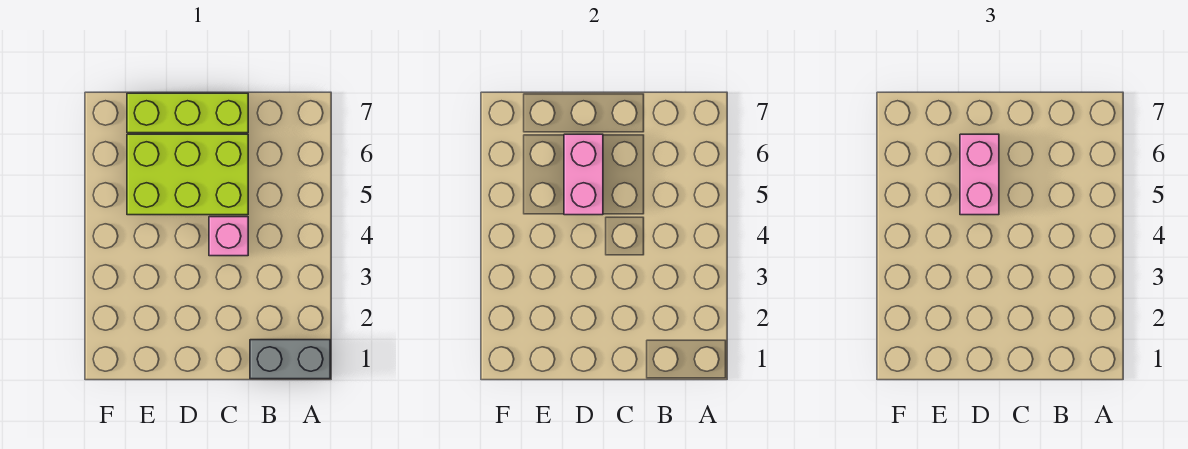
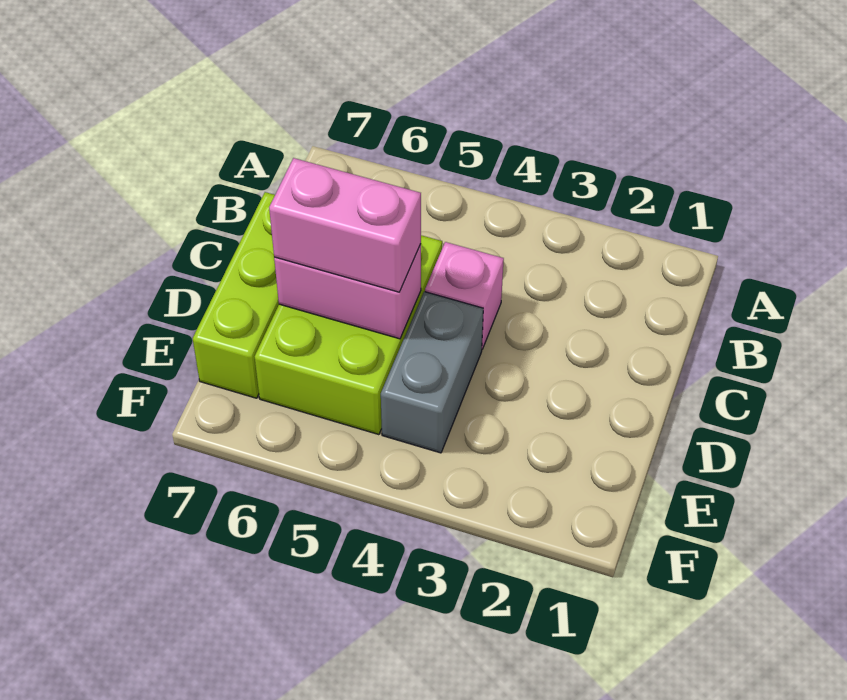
grey 1x2 brick [250,340,330,379] -> grey 1x2 brick moved to [381,292,483,453]

